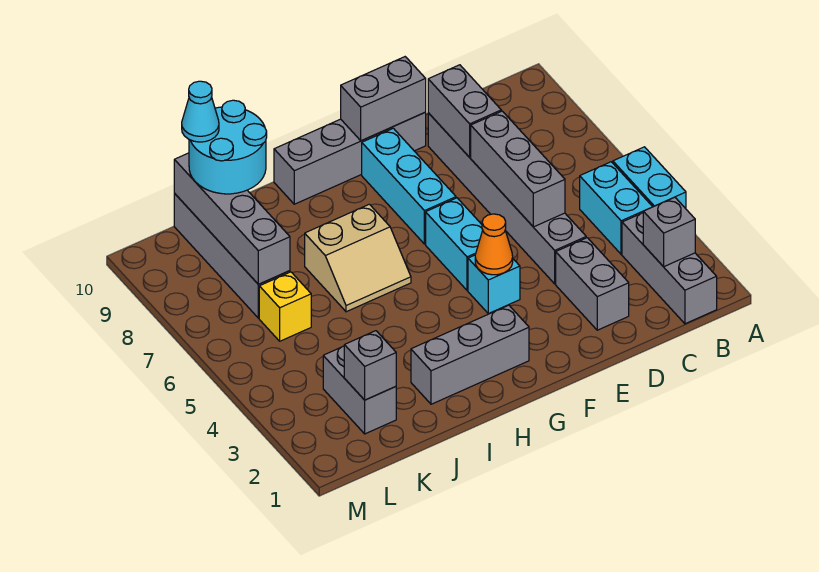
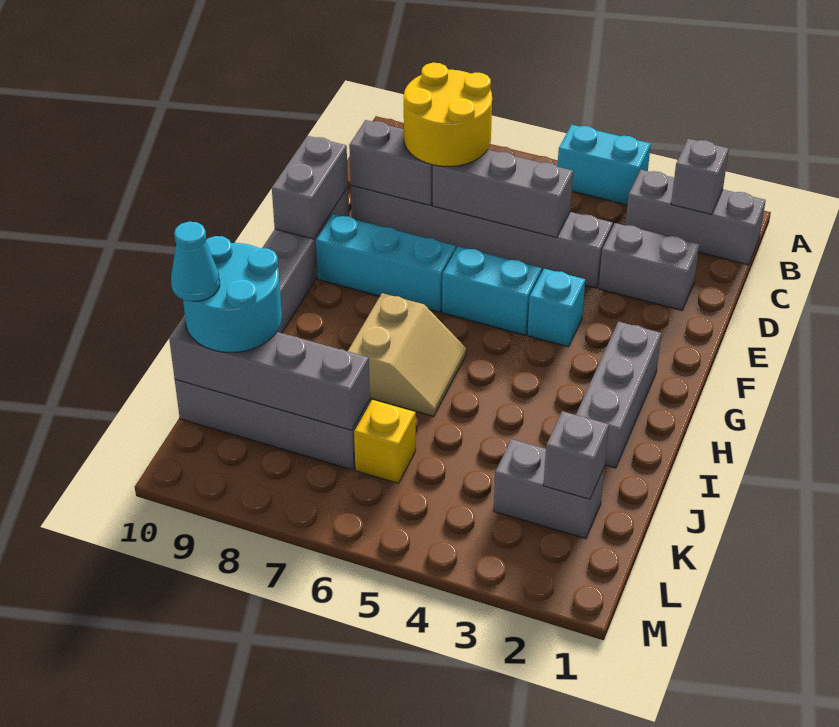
cyan 1x2 brick [580,162,652,254] -> none
none -> yellow 2x2 round brick [404,63,492,166]
orange 1x1 cone [475,214,513,275] -> none

